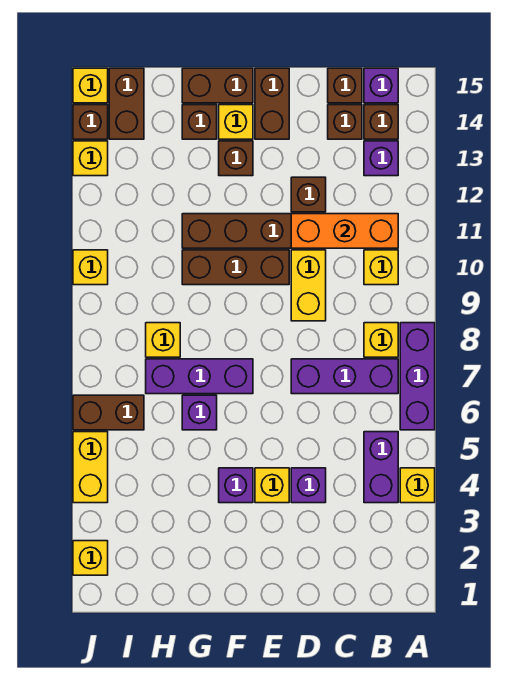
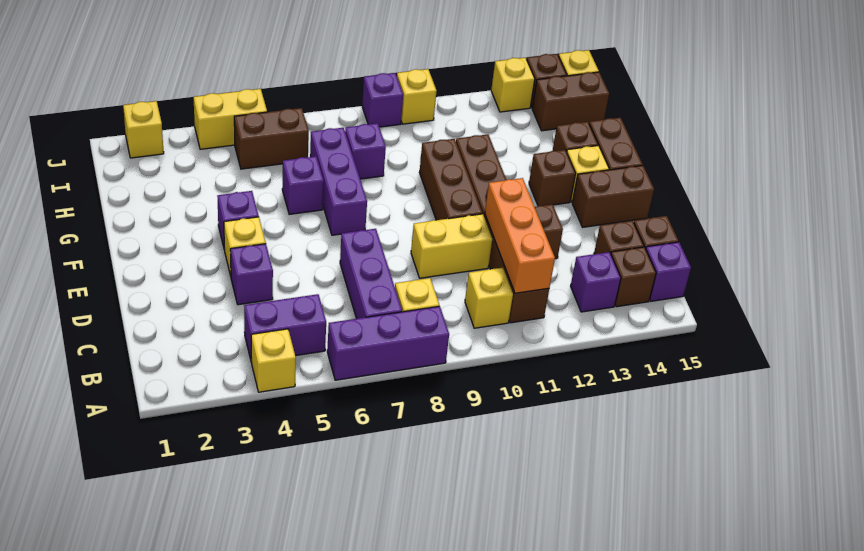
yellow 1x1 brick [146,323,180,357] -> purple 1x1 brick [345,123,386,179]
brown 1x2 brick [73,395,144,430] -> brown 1x2 brick turned to [234,108,309,169]
none -> purple 1x1 brick [362,73,403,127]

